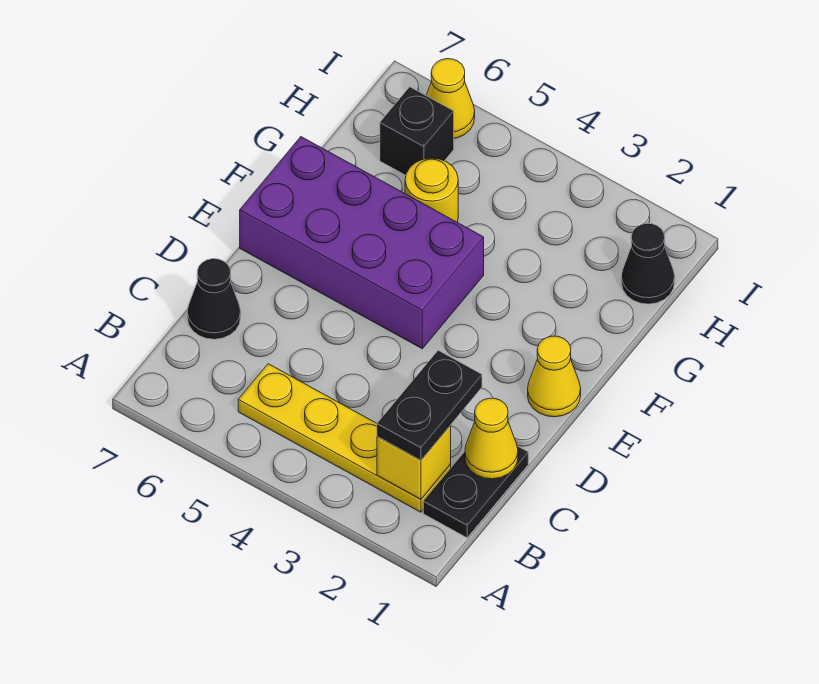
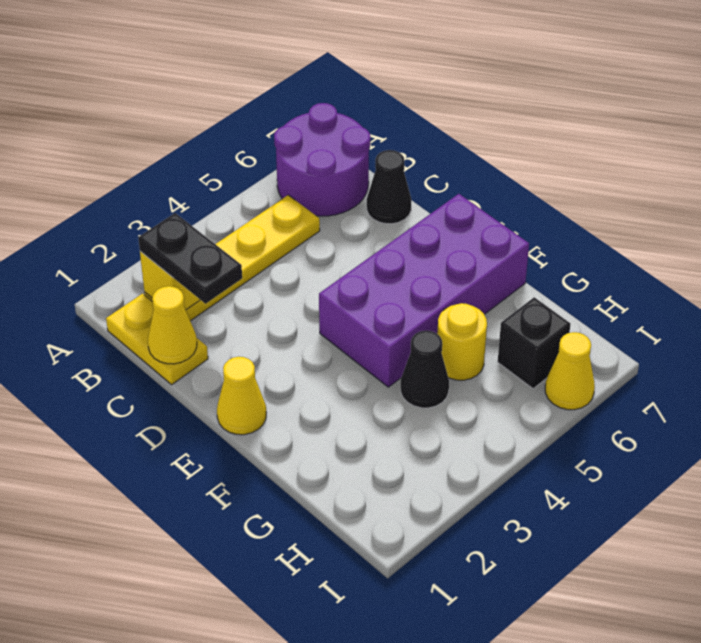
none -> purple 2x2 round brick [274,103,370,216]
black 1x2 plate [423,446,528,538] -> yellow 1x2 plate [106,294,208,385]
black 1x1 cone [621,223,675,304] -> black 1x1 cone moved to [401,331,449,408]

